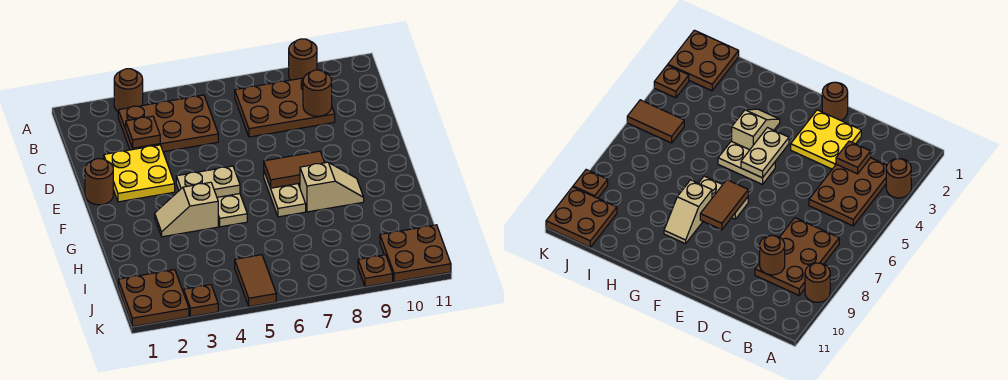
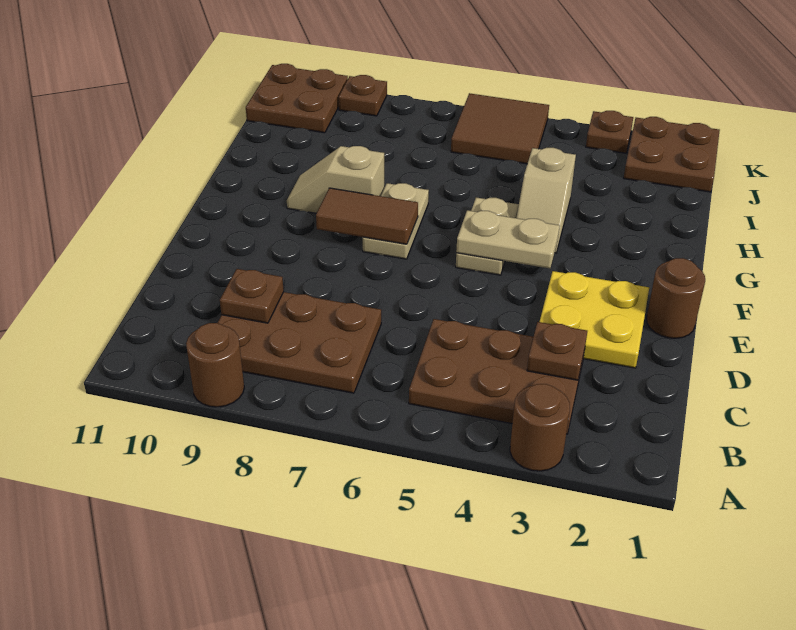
brown 1x1 round brick [303,70,332,116] -> brown 1x1 plate [220,269,284,323]
tan 1x2 slope [155,182,218,237] -> tan 1x2 slope turned to [516,148,576,253]
brown 1x2 tile [235,255,276,307] -> brown 2x2 tile [451,93,549,164]

